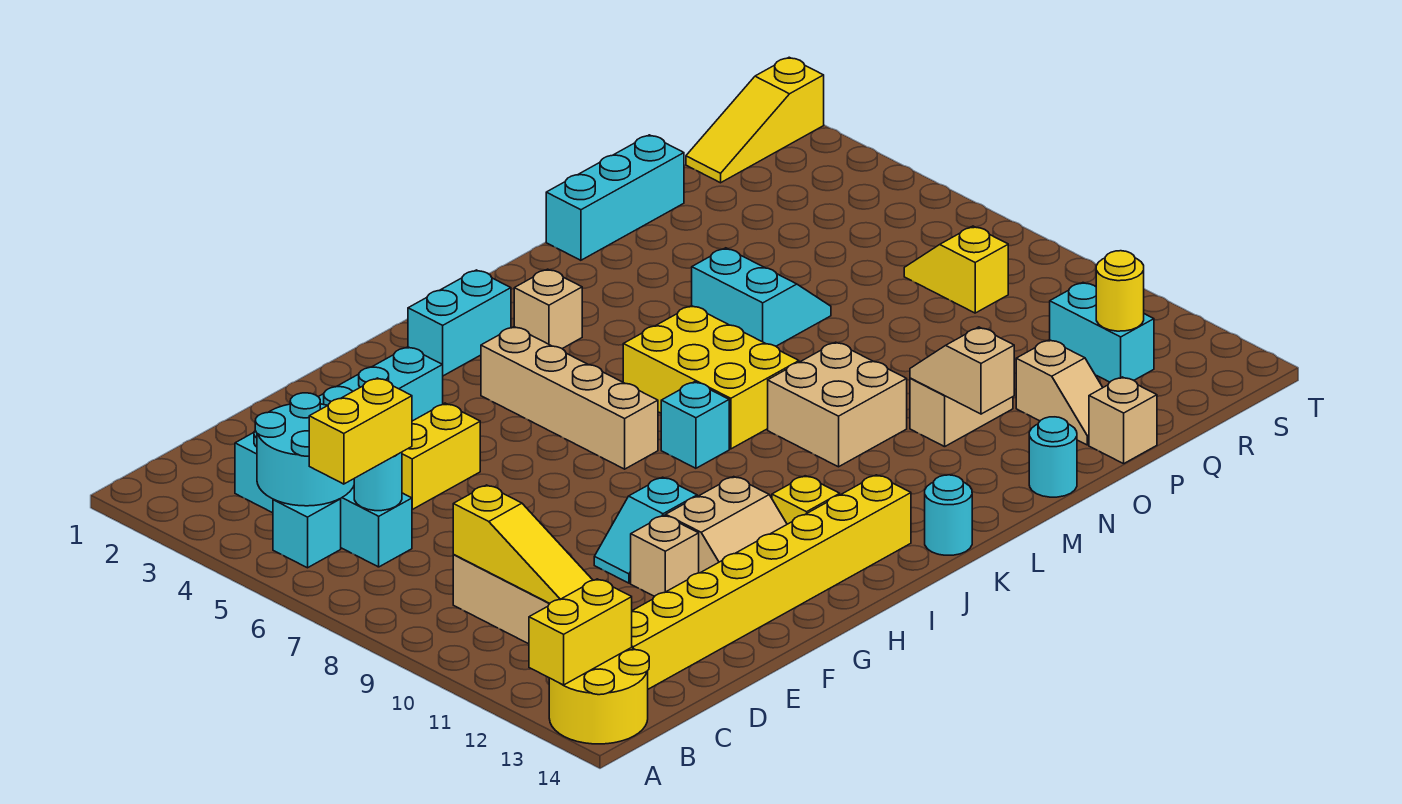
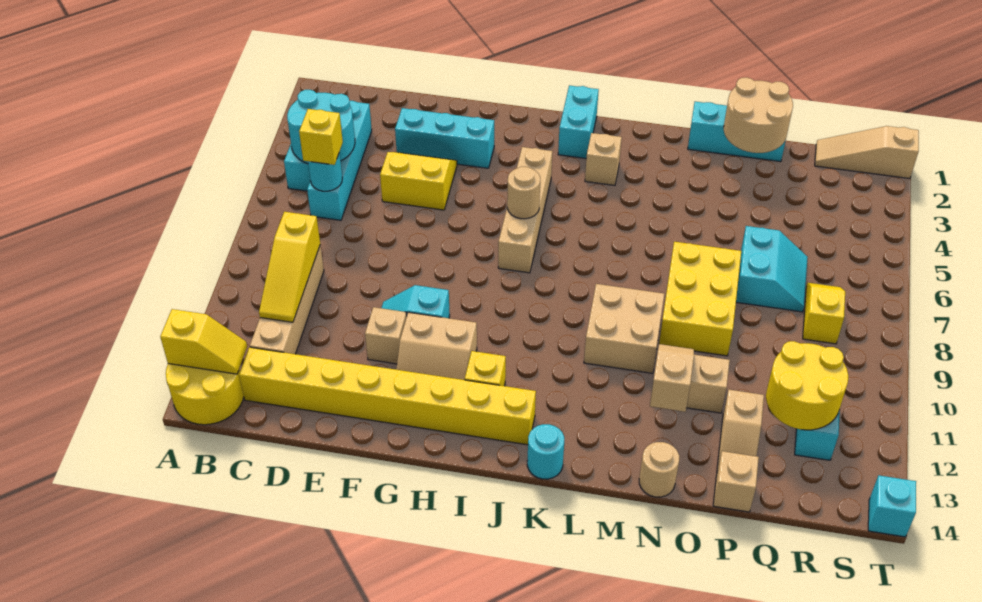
yellow 1x2 brick [529,579,632,685] -> yellow 1x2 slope [160,309,247,374]
yellow 1x2 brick [309,378,412,484] -> yellow 1x1 brick [299,109,343,165]
cyan 1x2 brick [408,270,511,376] -> cyan 1x2 brick turned to [558,86,599,158]
none -> tan 1x1 round brick [507,167,540,219]
cyan 1x1 brick [661,382,729,468] -> cyan 1x1 brick moved to [868,475,916,537]
yellow 2x3 brick [623,306,799,449] -> yellow 2x3 brick moved to [659,242,741,356]
cyan 2x2 slope [692,248,831,346] -> cyan 2x2 slope moved to [736,226,808,312]
cyan 1x1 round brick [1029,417,1077,497] -> tan 1x1 round brick [639,442,679,497]
none -> tan 2x2 round brick [724,77,793,153]
yellow 1x3 slope [686,57,824,183] -> tan 1x3 slope [815,126,919,179]
yellow 1x1 round brick [1096,251,1144,331] -> yellow 2x2 round brick [766,341,848,430]

